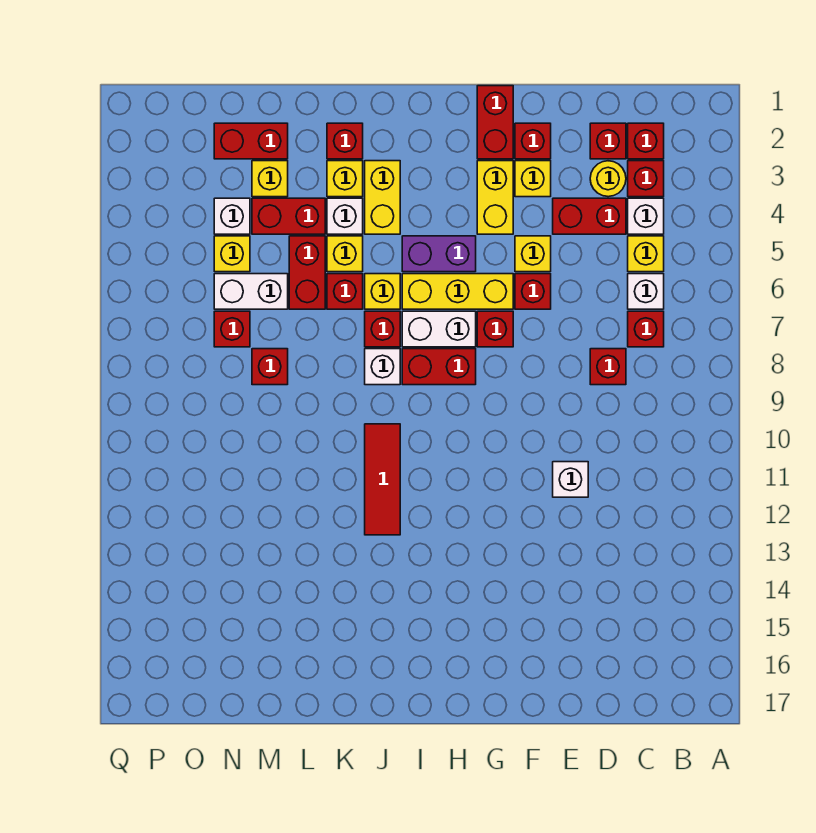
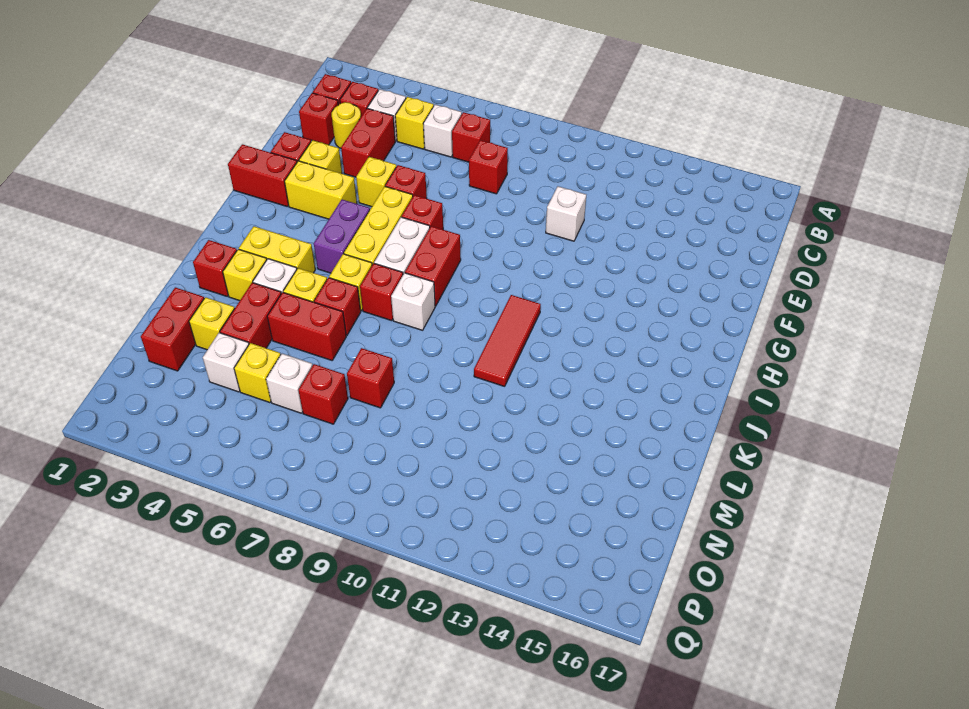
red 1x3 tile [365,424,400,535] -> red 1x3 tile turned to [474,295,541,386]
white 1x2 brick [214,274,288,309] -> white 1x1 brick [266,354,313,413]

